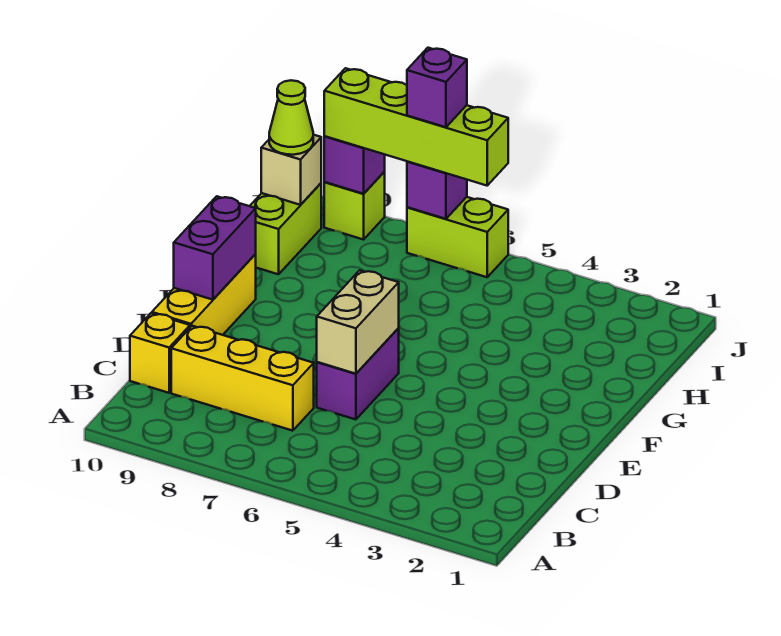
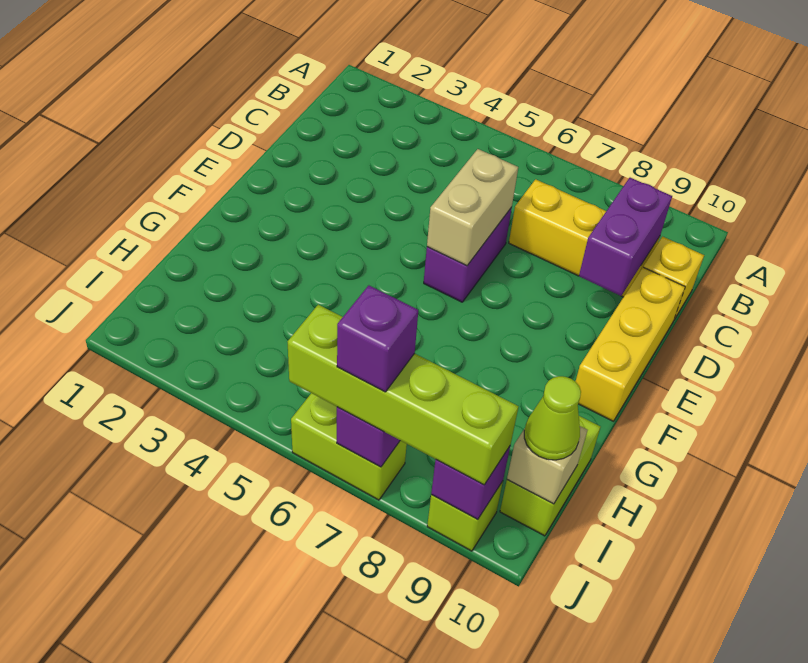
purple 1x2 brick [174,196,256,300] -> purple 1x2 brick moved to [579,178,672,296]

